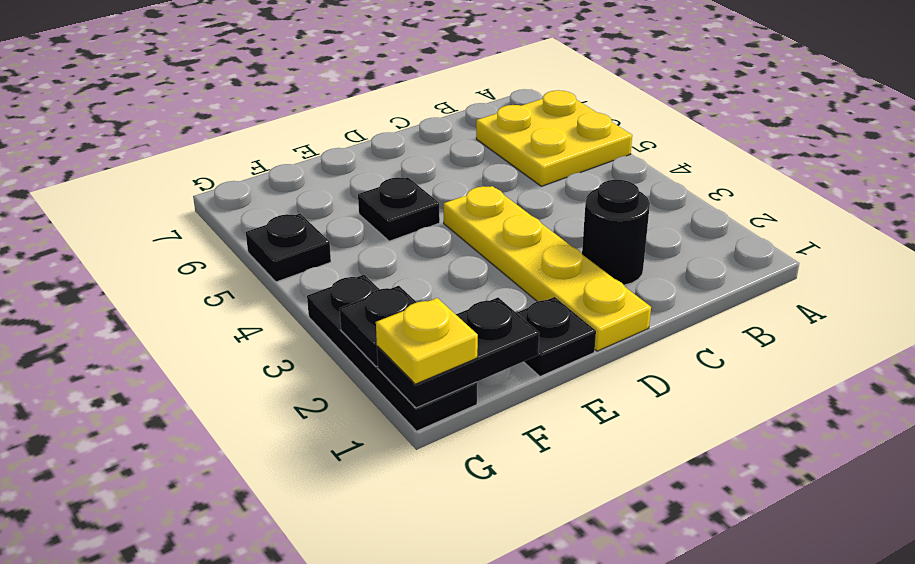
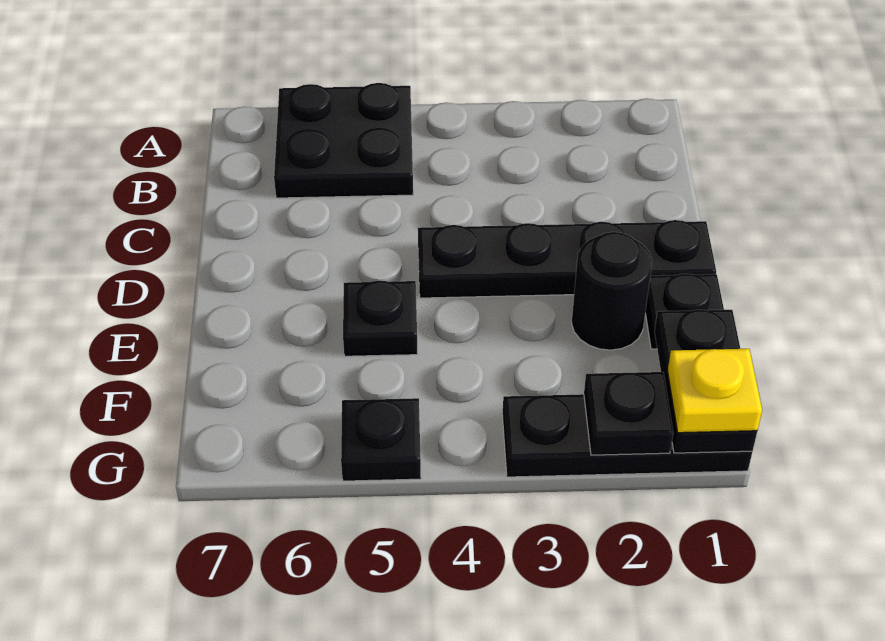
yellow 2x2 plate [476,90,632,186] -> black 2x2 plate [274,83,413,198]
black 1x1 round brick [582,180,650,285] -> black 1x1 round brick moved to [572,232,652,350]
yellow 1x4 plate [444,186,651,351] -> black 1x4 plate [418,220,716,298]

